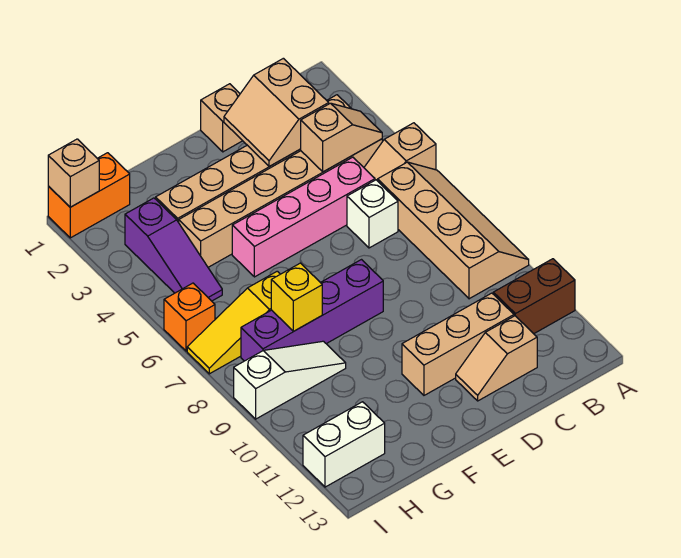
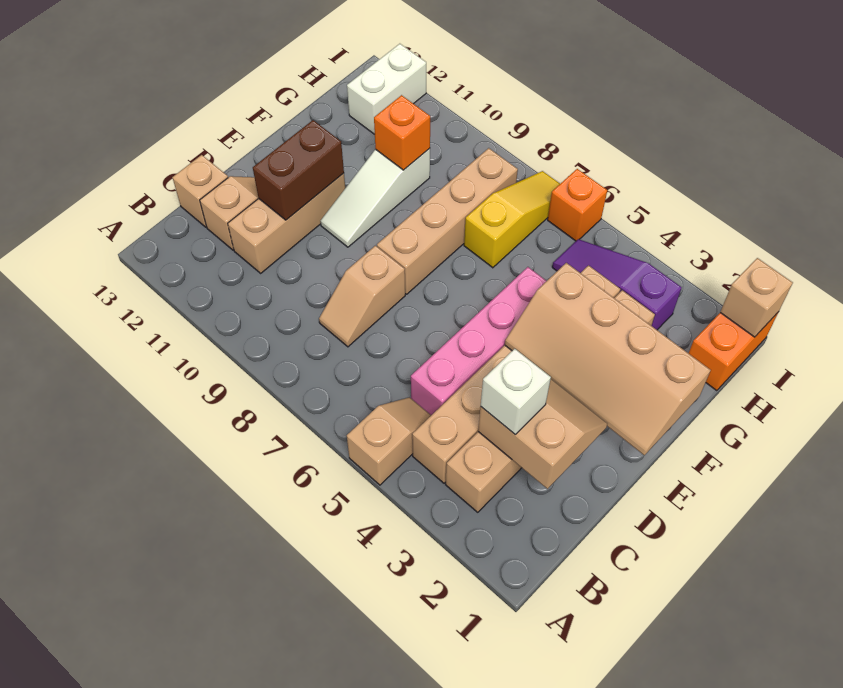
tan 2x4 slope [378,162,529,299] -> tan 2x4 slope moved to [505,263,711,455]
brown 1x2 brick [493,259,575,334] -> brown 1x2 brick moved to [253,120,344,220]
tan 1x2 slope [301,103,382,172] -> tan 1x2 slope moved to [319,246,405,347]
white 1x1 brick [347,180,398,248] -> white 1x1 brick moved to [481,349,551,434]
tan 1x1 brick [201,84,242,152] -> tan 1x1 brick moved to [172,155,228,227]
purple 1x4 brick [241,260,383,361] -> tan 1x4 brick [377,148,518,294]
yellow 1x1 brick [271,263,322,331] -> none
white 1x3 slope [234,341,346,419] -> white 1x3 slope moved to [320,148,430,247]
none -> orange 1x1 brick [374,95,430,170]

